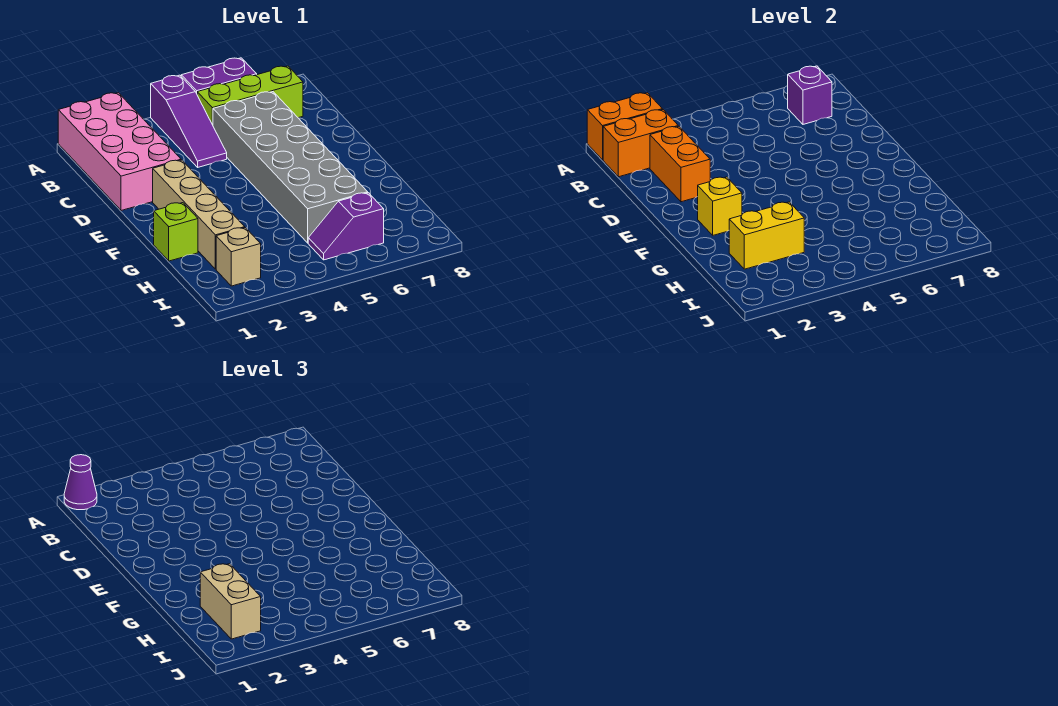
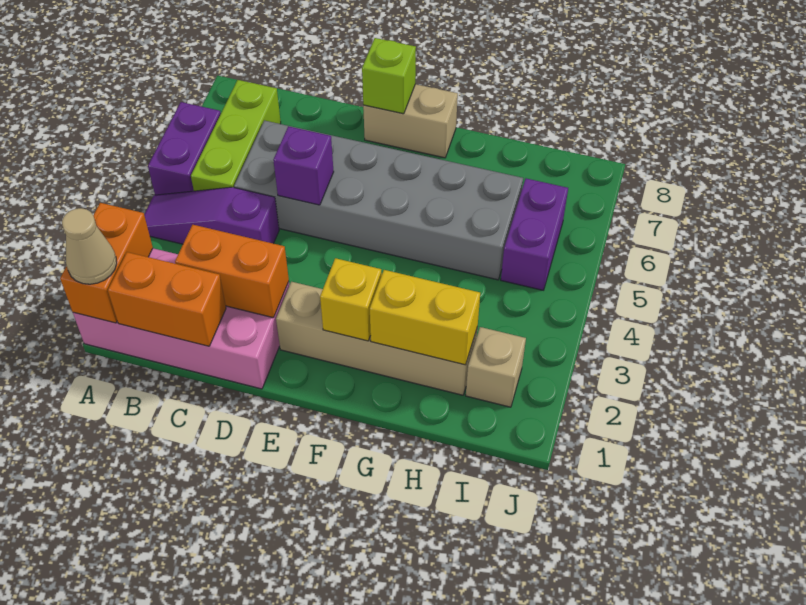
purple 1x1 cone [64,455,97,510] -> tan 1x1 cone [62,208,117,284]
purple 1x3 slope [151,75,227,167] -> purple 1x3 slope turned to [144,187,279,244]
orange 1x2 brick [603,110,678,177] -> orange 1x2 brick turned to [108,252,226,346]
purple 1x1 brick [788,66,832,124] -> purple 1x1 brick moved to [273,126,334,205]
lime 1x1 brick [154,203,198,261] -> lime 1x1 brick moved to [362,38,416,114]
yellow 1x2 brick [729,202,804,269] -> yellow 1x2 brick turned to [370,270,480,365]
tan 1x2 brick [200,564,261,639] -> tan 1x2 brick moved to [363,84,458,158]
purple 1x2 slope [308,193,384,260] -> purple 1x2 brick [501,178,568,290]

